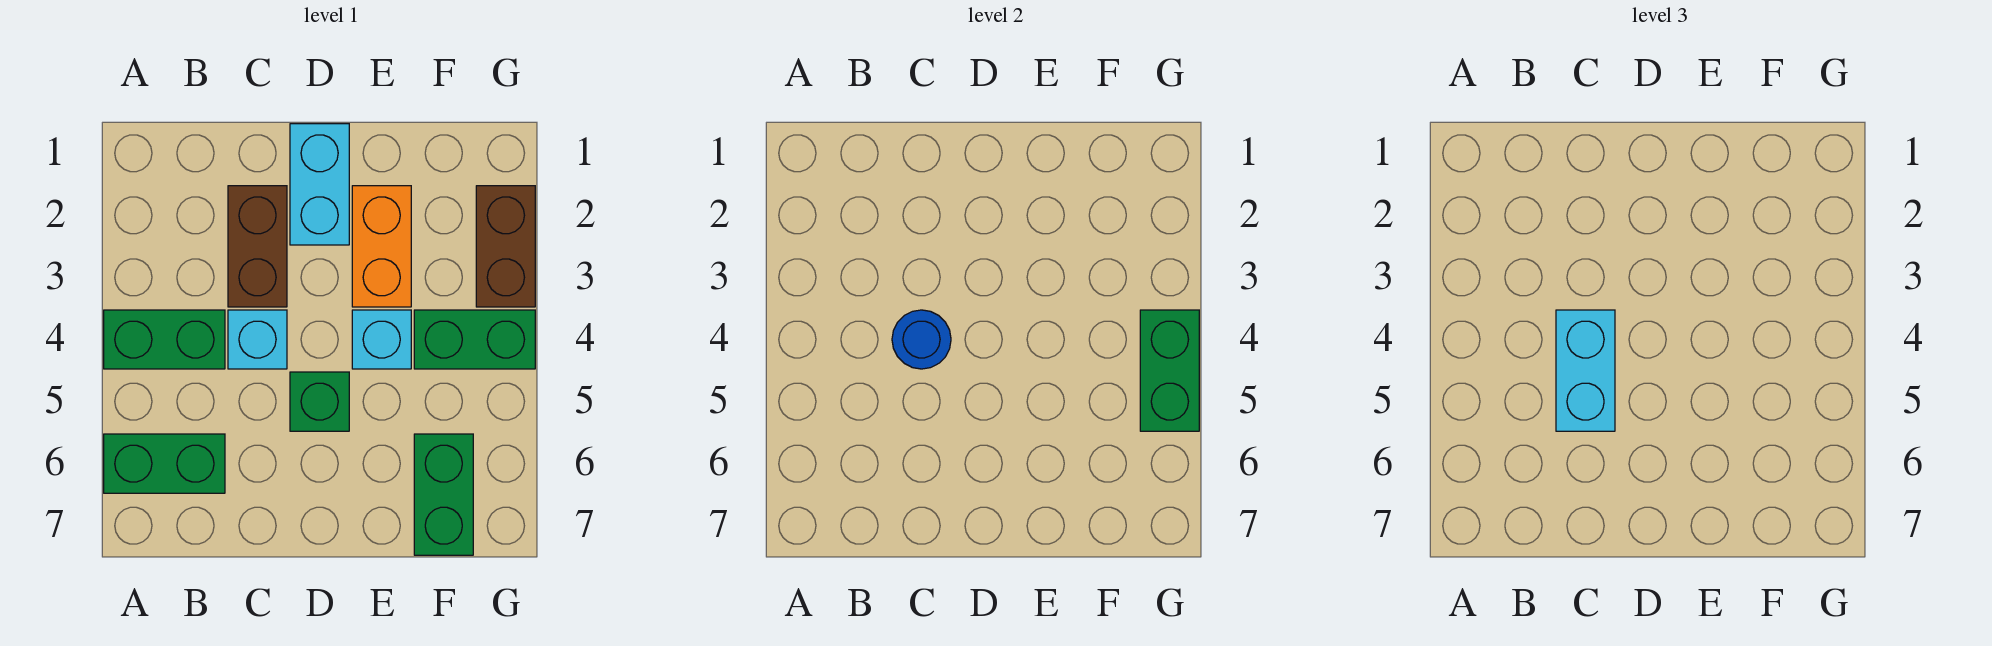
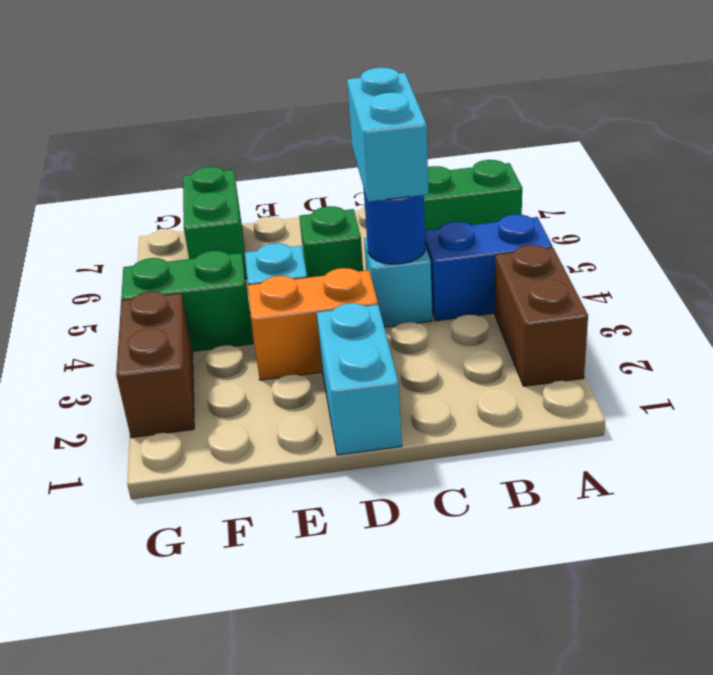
green 1x2 brick [104,310,225,369] -> blue 1x2 brick [425,214,552,321]
brown 1x2 brick [228,186,287,307] -> brown 1x2 brick moved to [495,245,588,386]
orange 1x2 brick [352,186,411,307] -> orange 1x2 brick turned to [248,268,378,380]
green 1x2 brick [1140,310,1199,431] -> none

